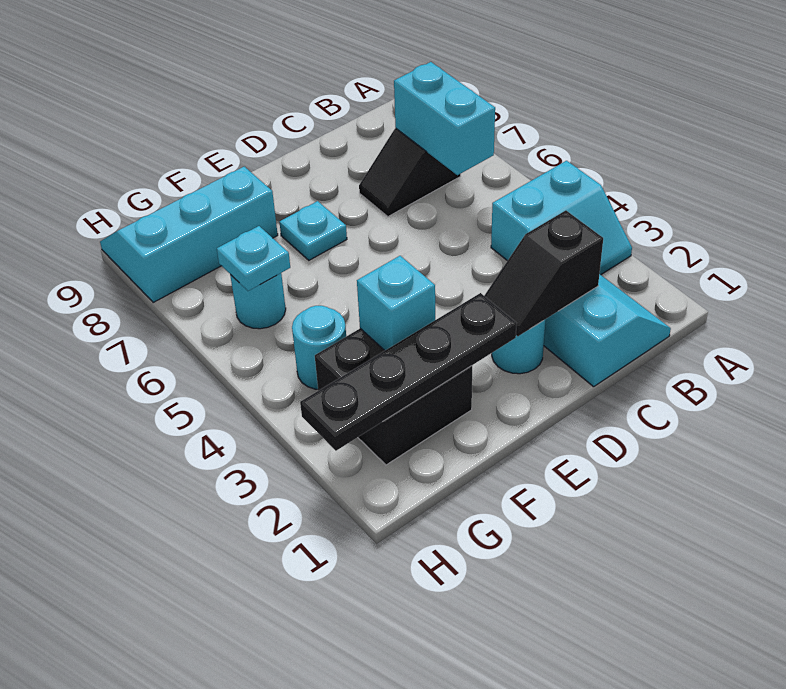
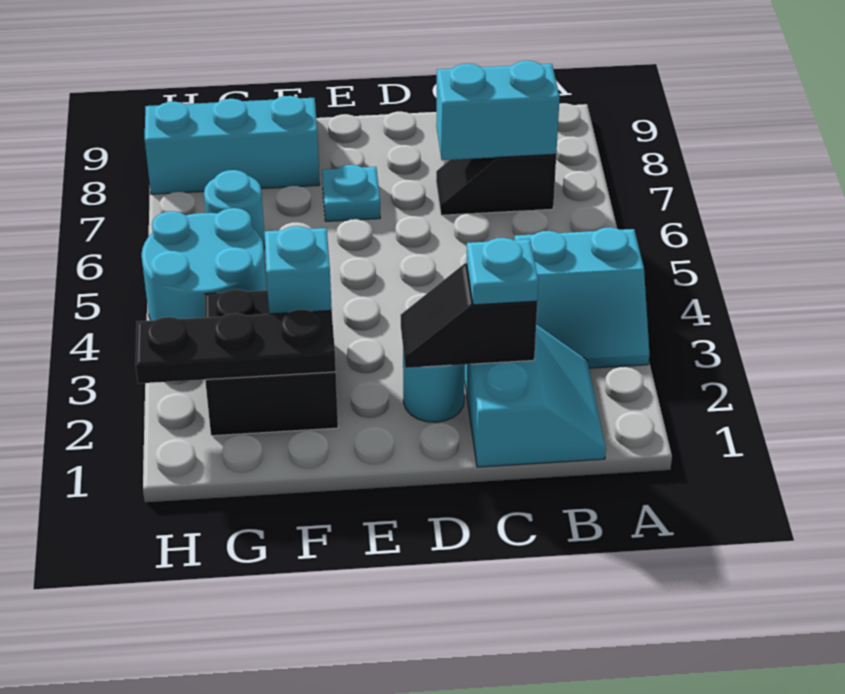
cyan 1x2 brick [394,62,495,175] -> cyan 1x2 brick turned to [436,61,560,160]
black 1x4 plate [300,293,517,451] -> black 1x3 plate [135,310,336,383]
cyan 1x1 round brick [292,306,346,389] -> cyan 2x2 round brick [142,208,267,321]
cyan 1x1 plate [217,226,290,291] -> cyan 1x1 plate moved to [466,238,538,305]

